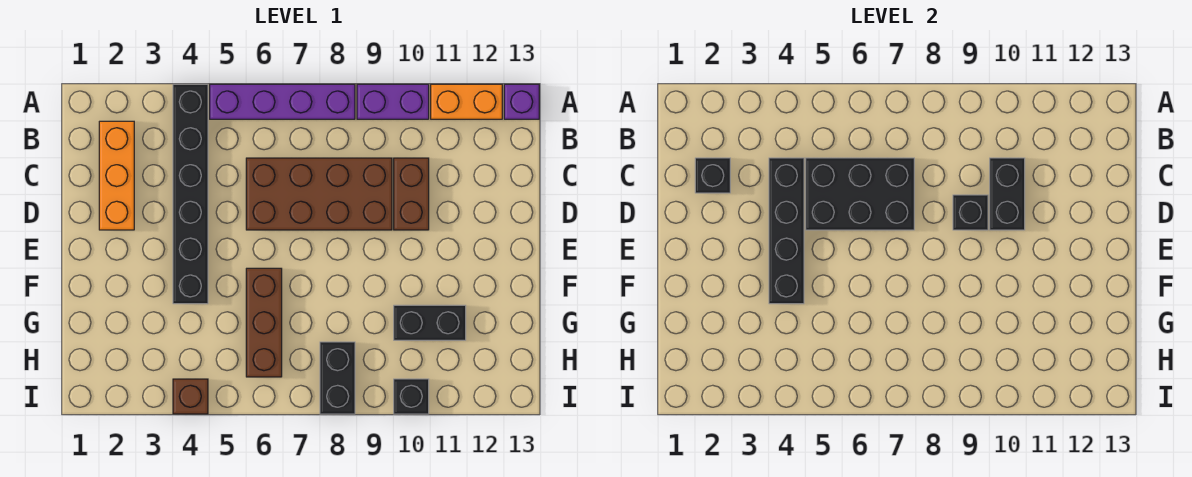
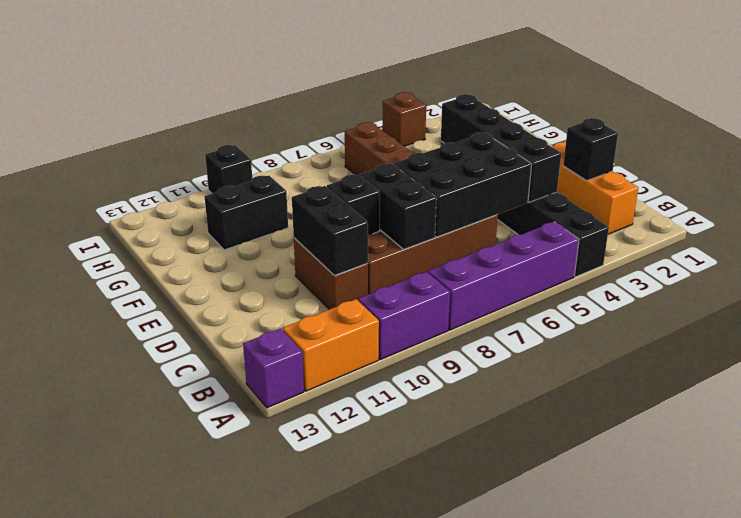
black 1x2 brick [320,342,355,414] -> black 1x2 brick moved to [361,164,437,249]

